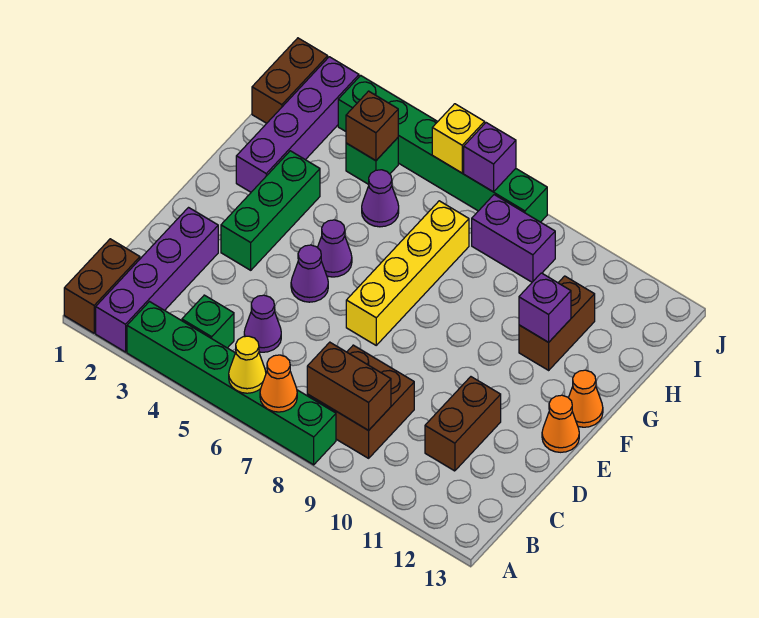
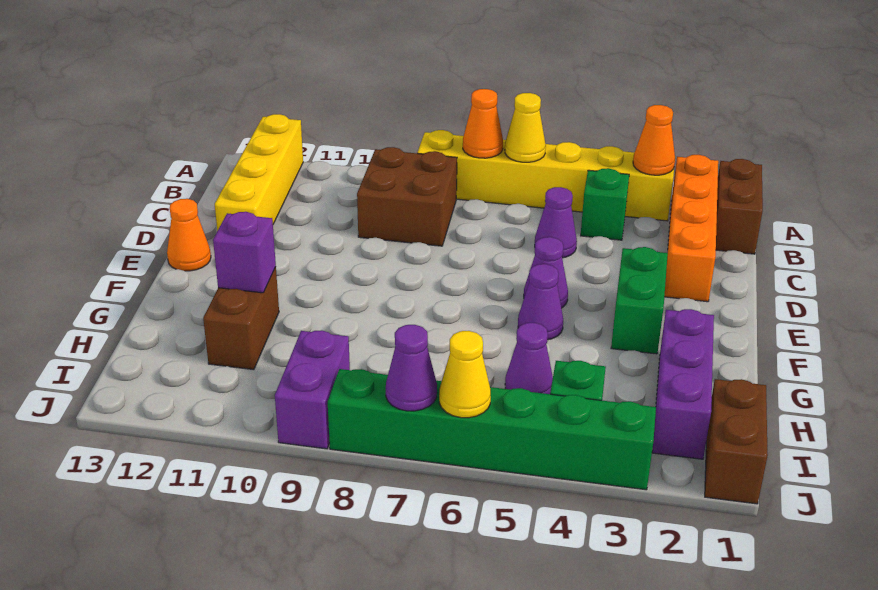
purple 1x4 brick [96,208,218,352] -> orange 1x4 brick [664,155,718,302]
green 1x6 brick [127,302,336,465] -> yellow 1x6 brick [417,130,674,221]
brown 1x2 brick [307,342,391,430] -> none
brown 1x2 brick [425,377,501,471] -> none
green 1x3 brick [221,151,320,270] -> green 1x2 brick [611,247,668,354]
yellow 1x4 brick [346,201,469,345] -> yellow 1x4 brick moved to [215,114,303,231]
orange 1x1 cone [569,370,603,427] -> orange 1x1 cone moved to [633,105,675,175]
purple 1x4 brick [236,57,359,192] -> purple 1x3 brick [652,309,714,459]
brown 1x1 brick [346,91,398,161] -> none
purple 1x2 brick [472,195,555,282] -> purple 1x2 brick turned to [275,330,350,449]
yellow 1x1 brick [432,104,485,173] -> yellow 1x1 cone [439,331,491,418]
purple 1x1 brick [464,123,516,192] -> purple 1x1 cone [386,325,437,411]

